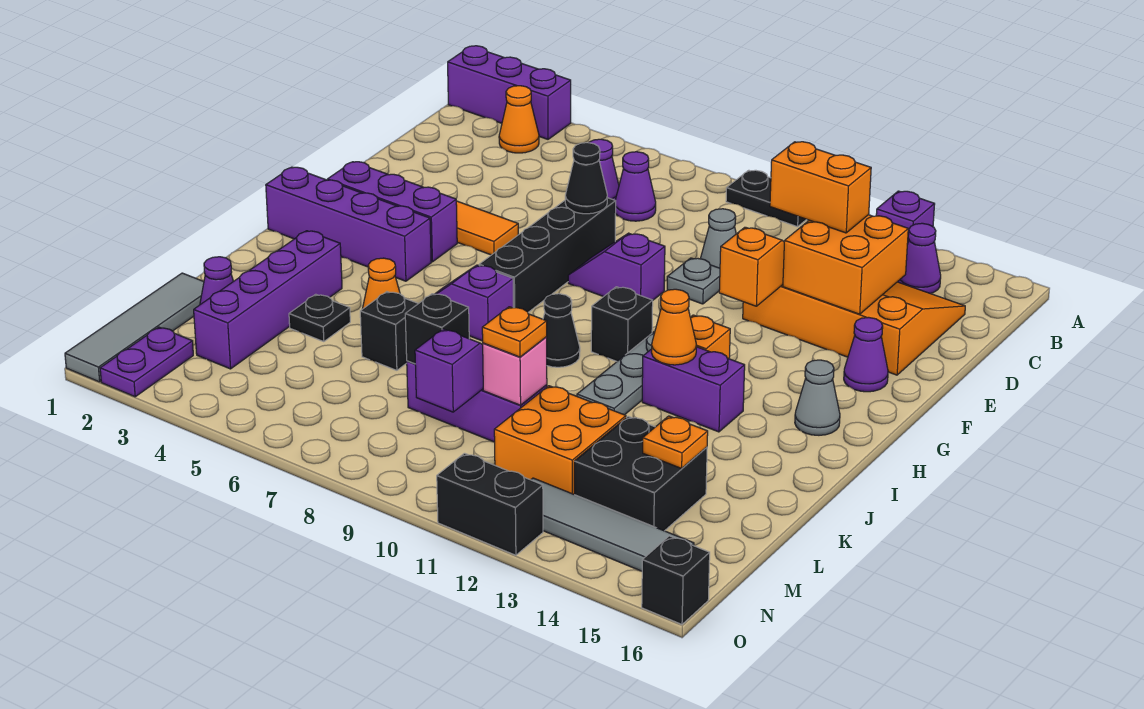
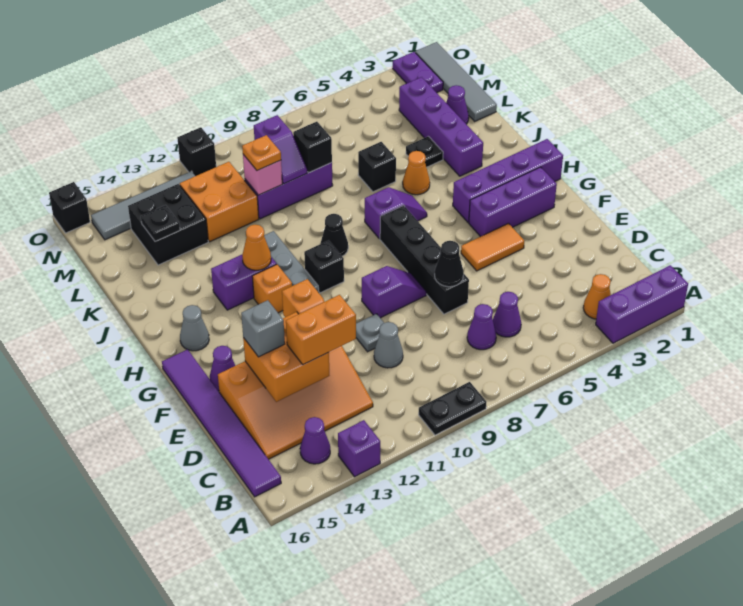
none -> purple 1x6 tile [162,349,281,497]
none -> grey 1x1 brick [241,300,285,357]
orange 1x1 plate [643,416,708,468] -> black 1x1 plate [141,205,180,241]
black 1x2 brick [437,453,543,555] -> black 1x1 brick [177,127,216,176]

